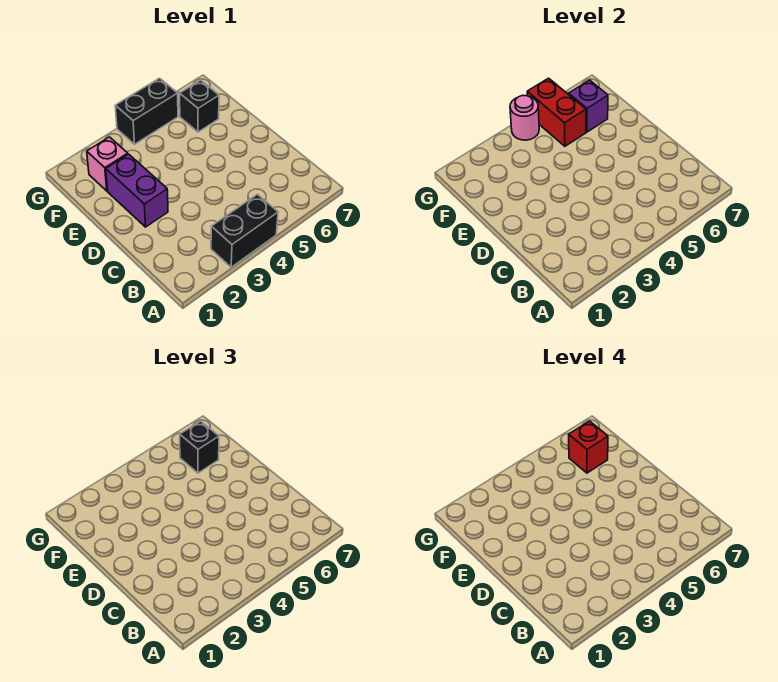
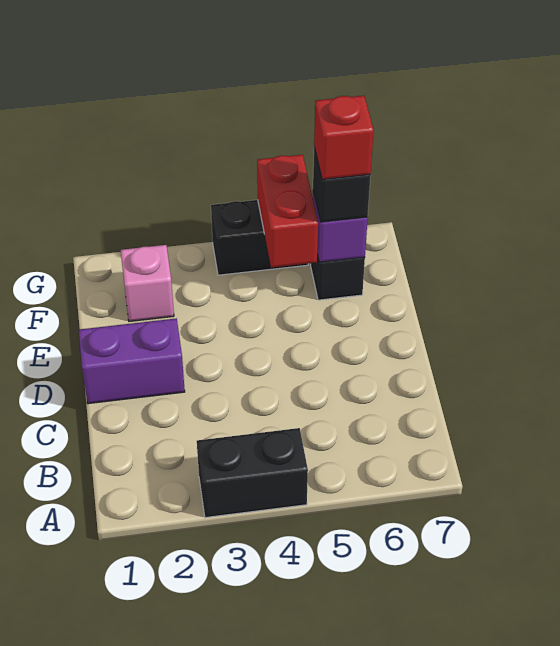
purple 1x2 brick [106,154,168,227] -> purple 1x2 brick turned to [79,318,185,404]
pink 1x1 round brick [510,95,539,140] -> none

